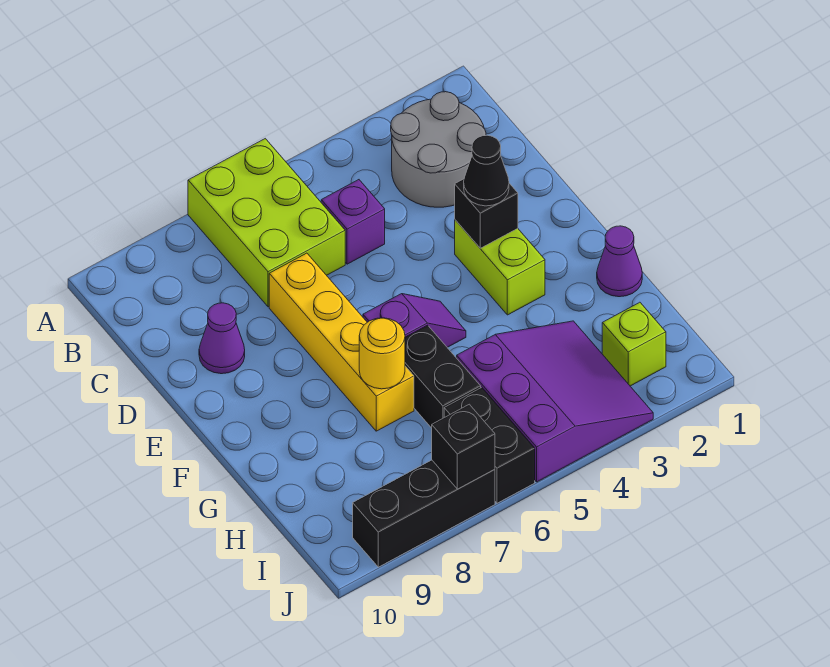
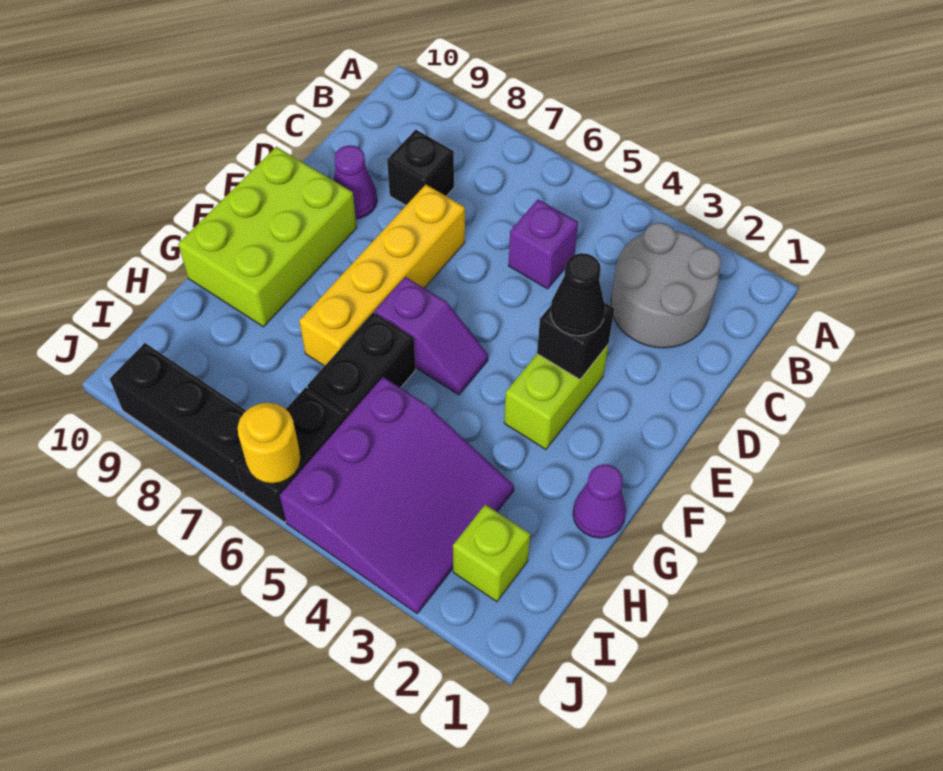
lime 2x3 brick [188,139,345,307] -> lime 2x3 brick moved to [178,147,357,327]
yellow 1x1 round brick [359,318,405,389] -> yellow 1x1 round brick moved to [238,403,301,484]
black 1x1 brick [432,404,495,489] -> black 1x1 brick moved to [387,130,454,205]

